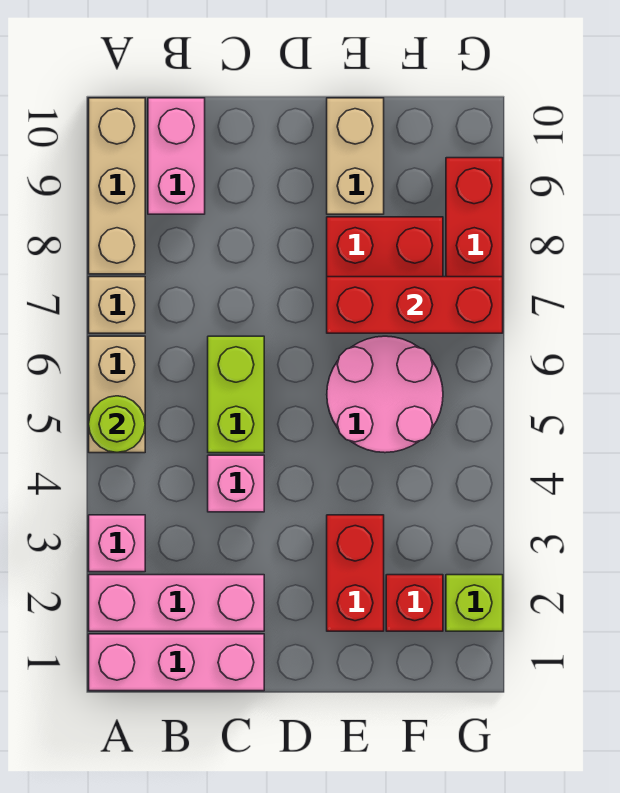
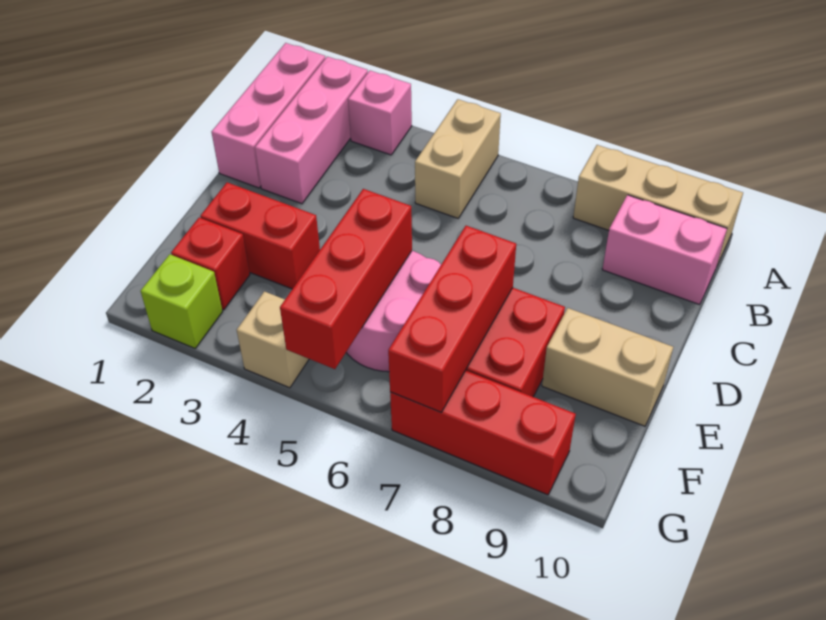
tan 1x2 brick [89,336,145,453] -> tan 1x2 brick turned to [415,99,501,218]
lime 1x1 round brick [89,396,145,453] -> none
tan 1x1 brick [89,277,145,333] -> tan 1x1 brick moved to [237,291,309,388]
pink 1x1 brick [208,455,264,512] -> none
lime 1x2 brick [208,336,264,453] -> none
none -> red 1x3 brick [280,189,412,369]

